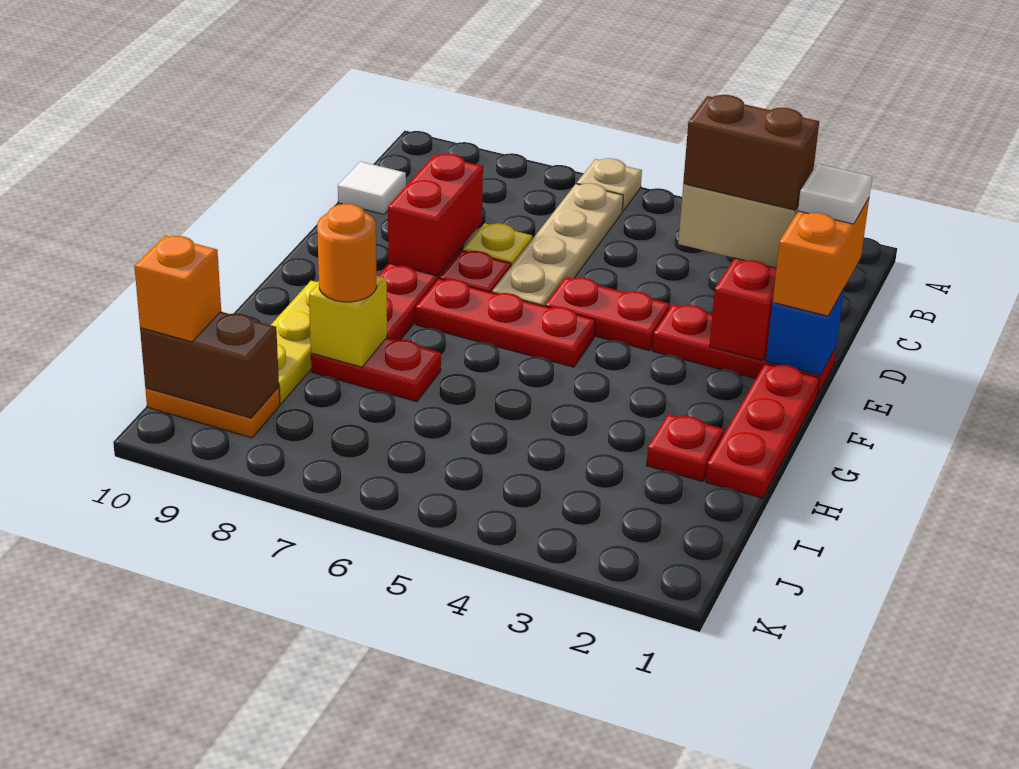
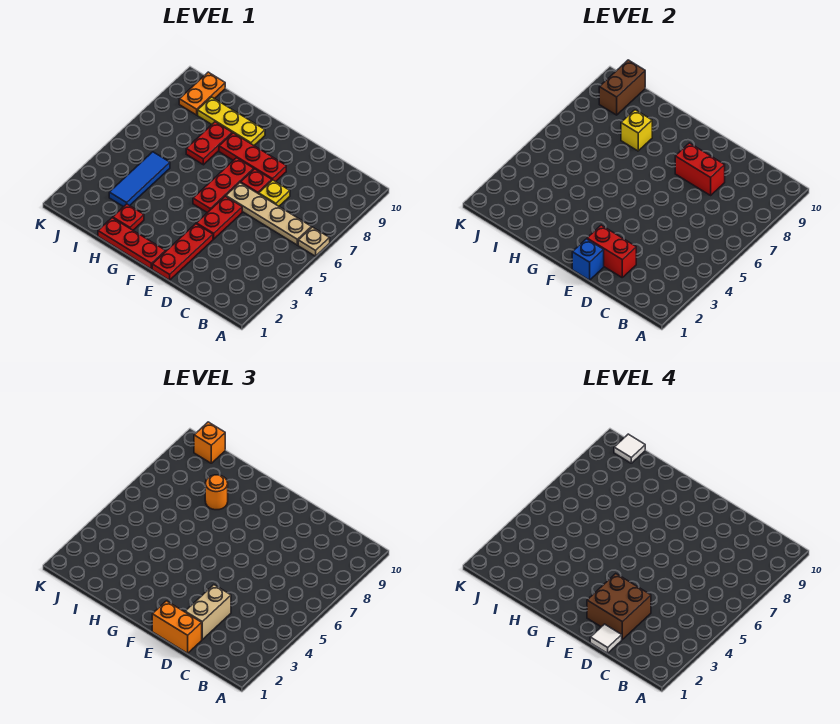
white 1x1 tile [338,162,406,214] -> white 1x1 tile moved to [614,434,645,463]
brown 1x2 brick [683,95,819,210] -> brown 2x2 brick [587,574,651,639]
none -> blue 1x3 tile [109,152,170,207]

